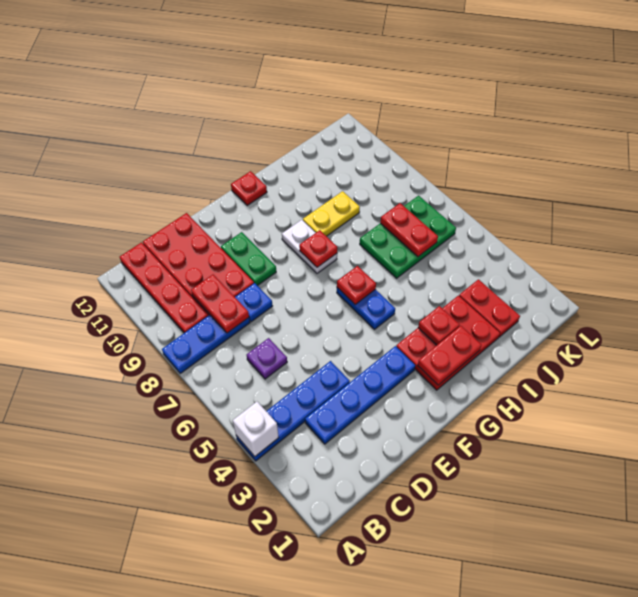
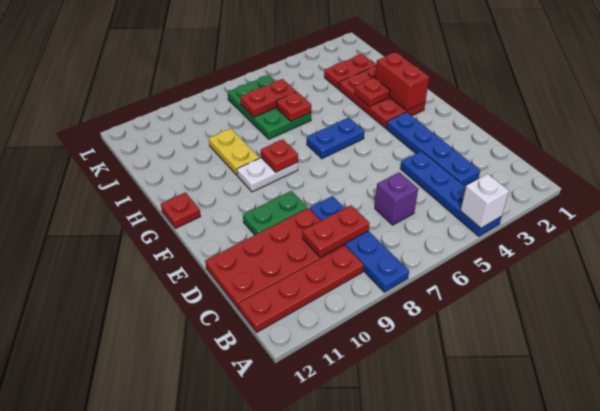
purple 1x1 plate [247,338,287,379] -> purple 1x1 brick [375,172,418,225]
red 1x2 plate [418,326,481,385] -> red 1x2 brick [375,52,429,110]
red 1x1 plate [337,266,376,304] -> red 1x1 plate moved to [276,92,311,121]

